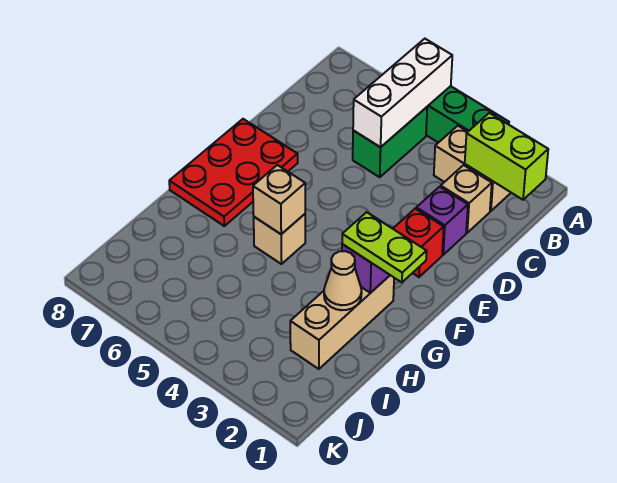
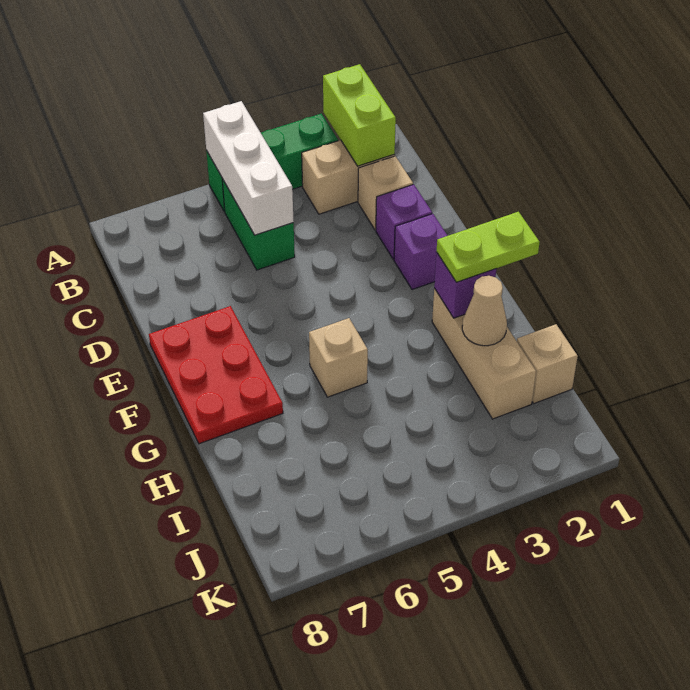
lime 1x2 brick [465,113,548,200] -> lime 1x2 brick turned to [323,64,396,166]
red 1x1 brick [393,209,444,277] -> purple 1x1 brick [394,214,448,290]
tan 1x1 brick [253,165,305,234] -> tan 1x1 brick moved to [517,324,578,403]

